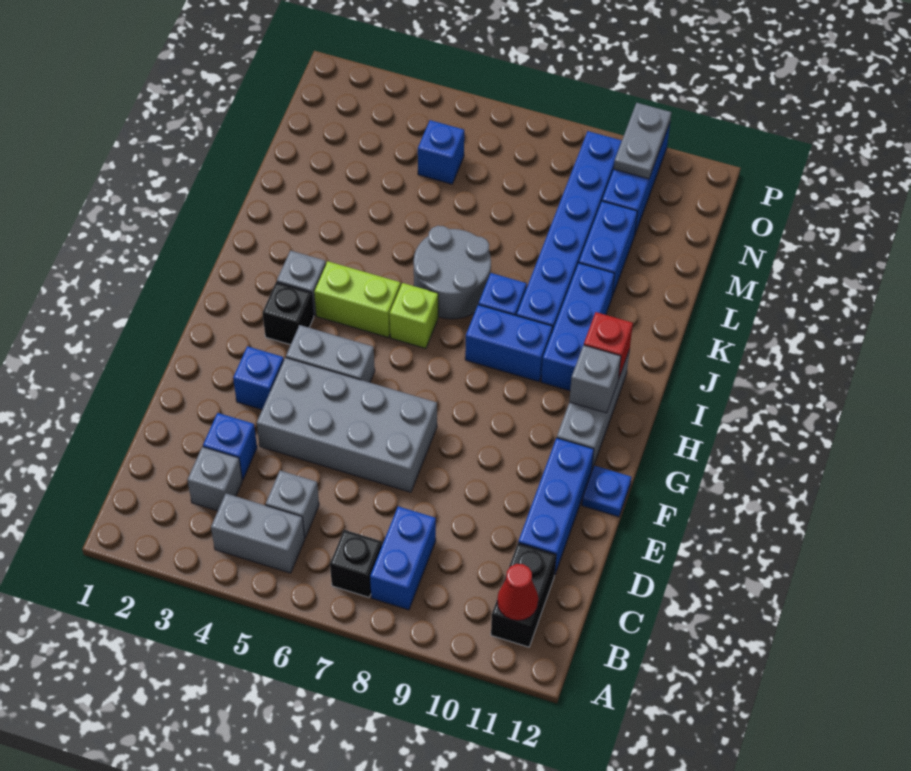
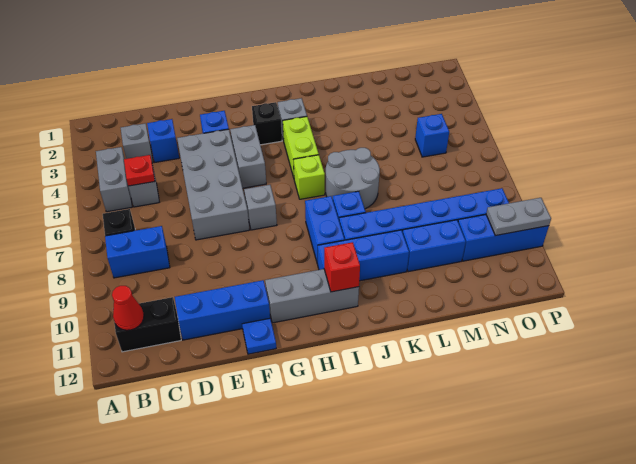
none -> red 1x1 plate [124,155,155,186]
grey 1x1 brick [569,345,621,413] -> grey 1x1 brick moved to [244,185,277,230]

